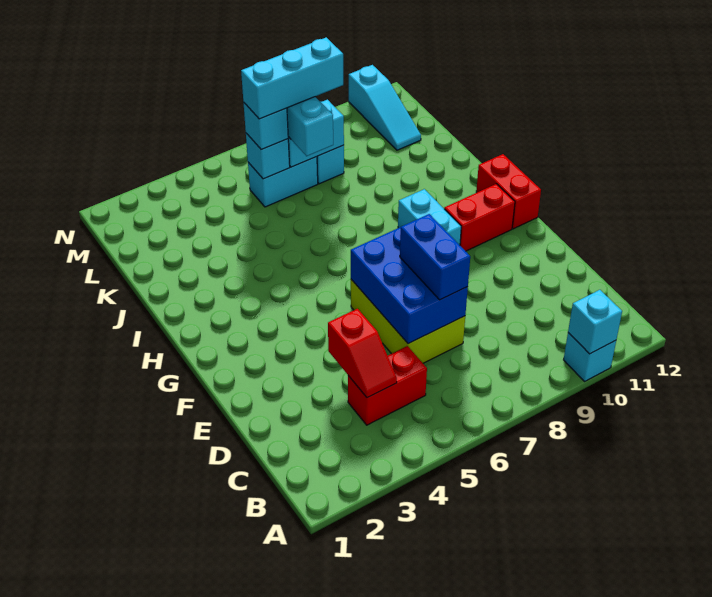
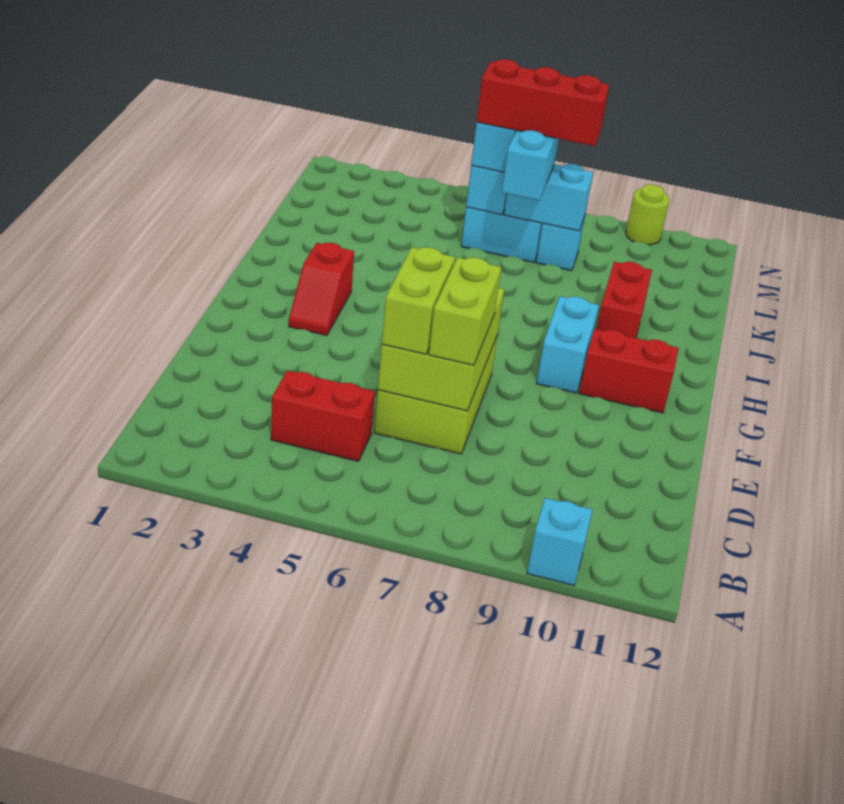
cyan 1x1 brick [568,290,622,354] -> none
red 1x2 slope [328,309,397,398] -> red 1x2 slope moved to [289,243,354,335]
blue 2x3 brick [351,227,468,344] -> lime 2x3 brick [378,288,504,411]
none -> lime 1x2 brick [382,247,455,354]
blue 1x2 brick [400,214,470,300] -> lime 1x2 brick [429,257,501,365]
red 1x2 brick [476,154,541,229] -> red 1x2 brick moved to [596,262,652,338]
cyan 1x3 brick [241,37,343,119] -> red 1x3 brick [477,59,609,146]
cyan 1x3 slope [349,65,421,150] -> none
none -> lime 1x1 round brick [626,184,669,245]

